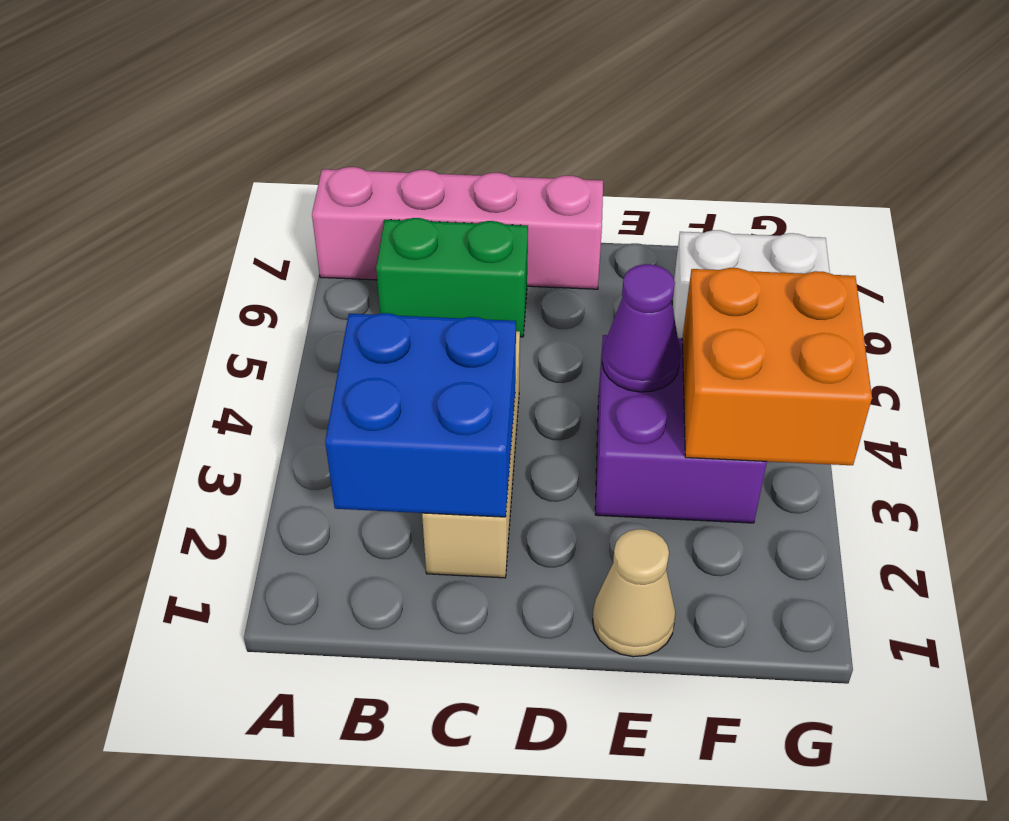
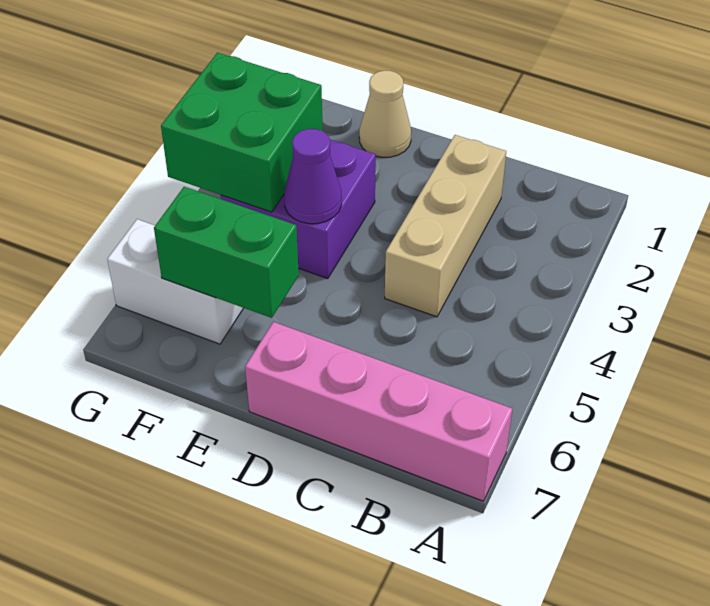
blue 2x2 brick [325,313,516,517] -> none
green 1x2 brick [376,218,528,337] -> green 1x2 brick moved to [154,187,299,318]
orange 2x2 brick [682,268,872,465] -> green 2x2 brick [161,53,323,212]

